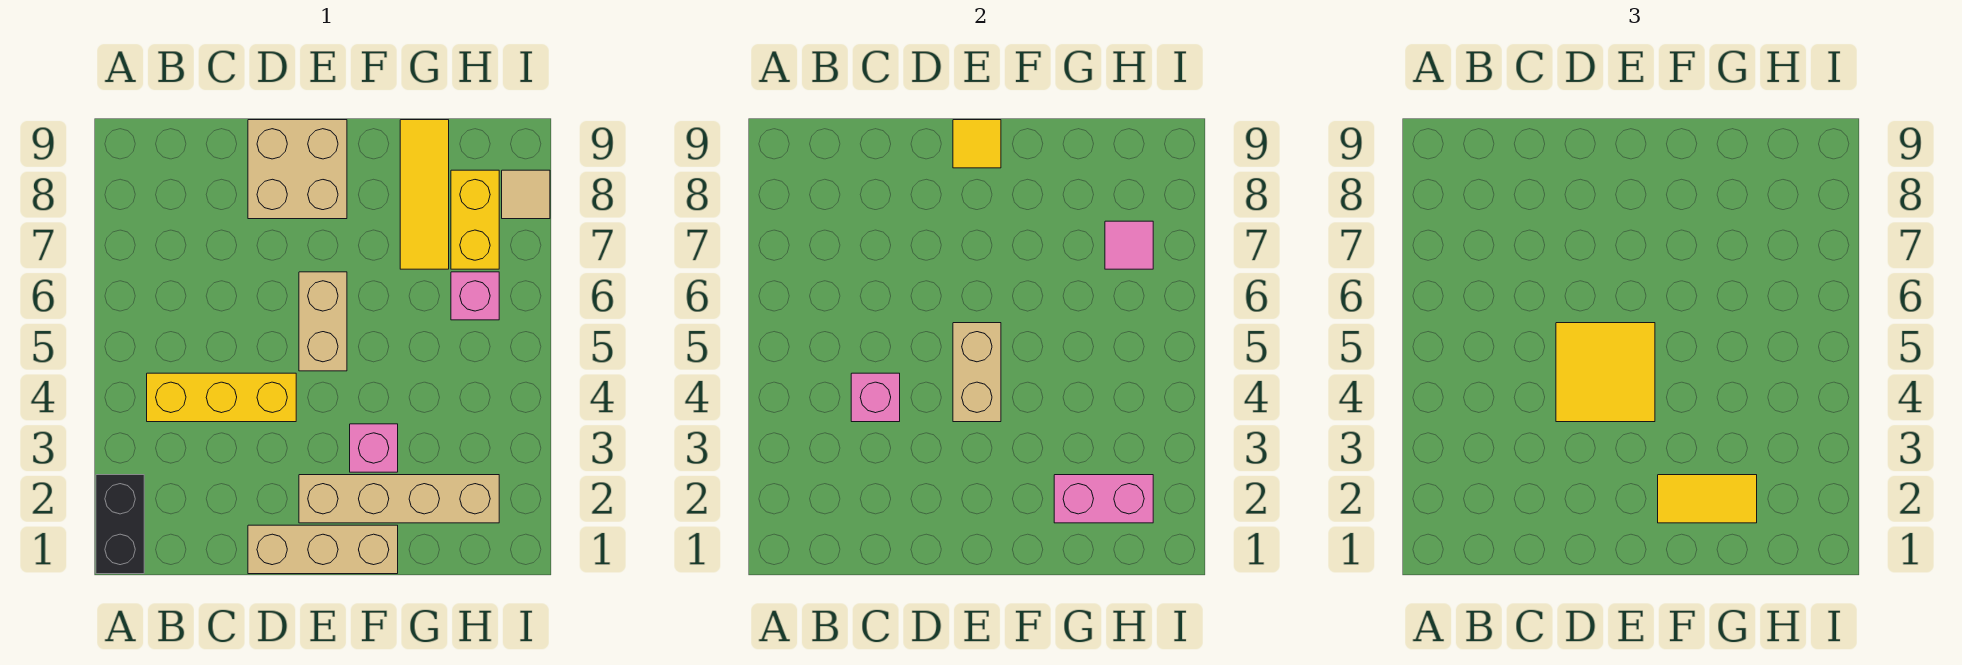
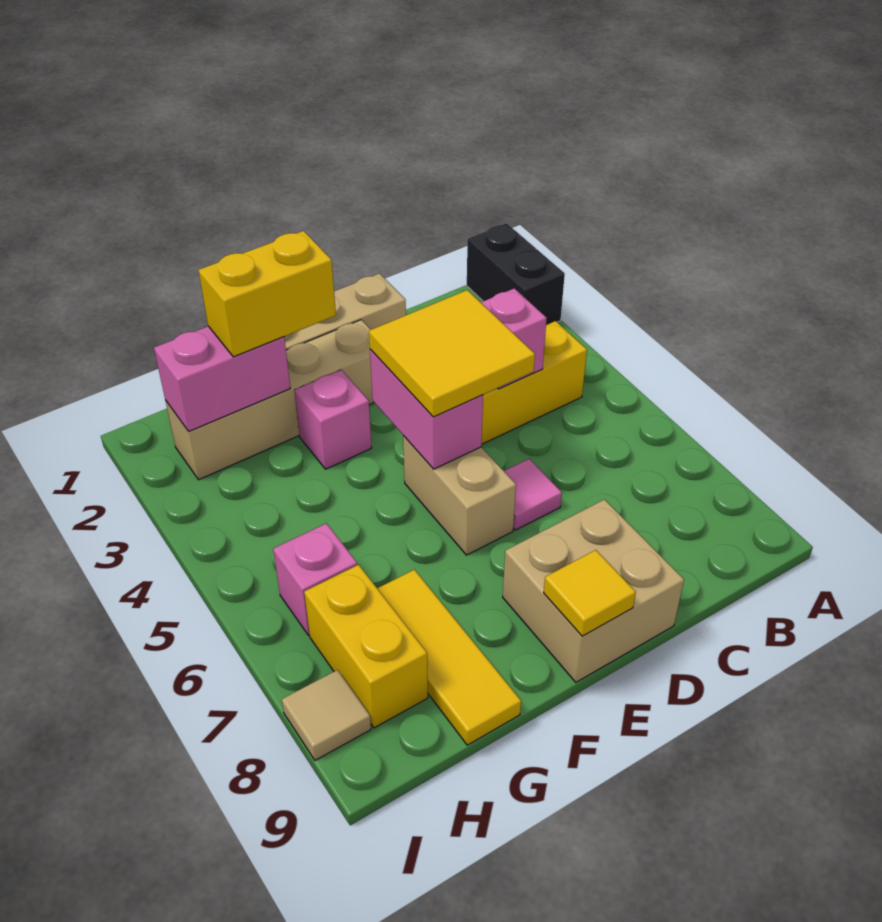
tan 1x2 brick [953,323,1001,422] -> pink 1x2 brick [370,349,483,469]
yellow 1x2 tile [1658,475,1757,523] -> yellow 1x2 brick [198,231,336,357]
pink 1x1 tile [1105,221,1153,269] -> pink 1x1 tile moved to [504,459,562,530]

